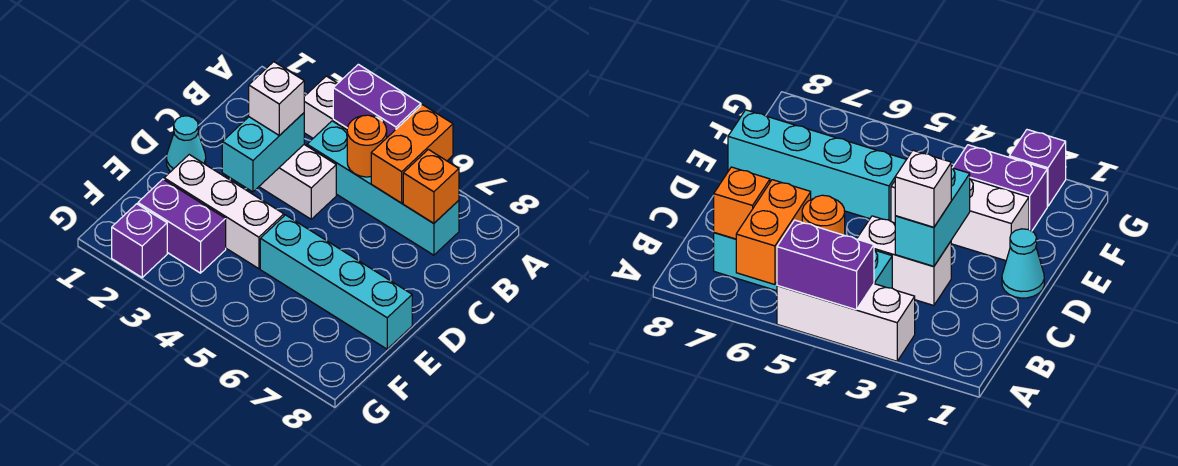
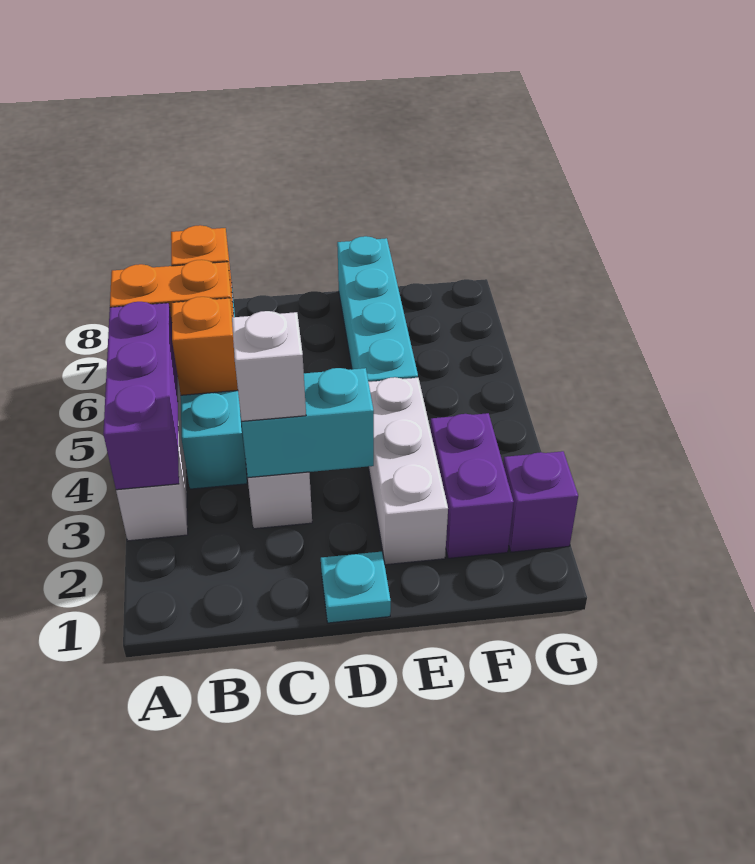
purple 1x2 brick [333,64,421,137] -> purple 1x3 brick [103,302,179,490]
orange 1x1 round brick [347,115,387,177] -> orange 1x1 brick [172,297,238,395]
cyan 1x1 cone [166,116,206,172] -> cyan 1x1 plate [321,552,391,623]

